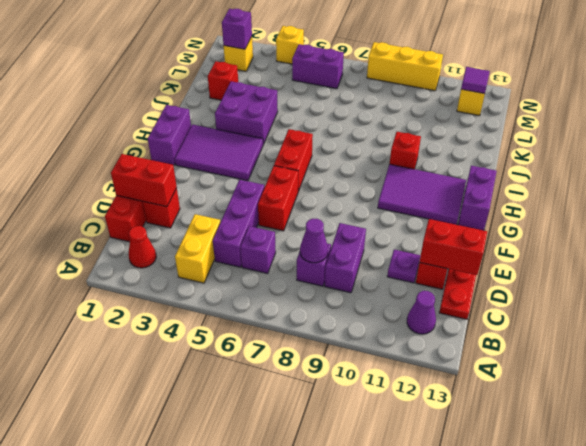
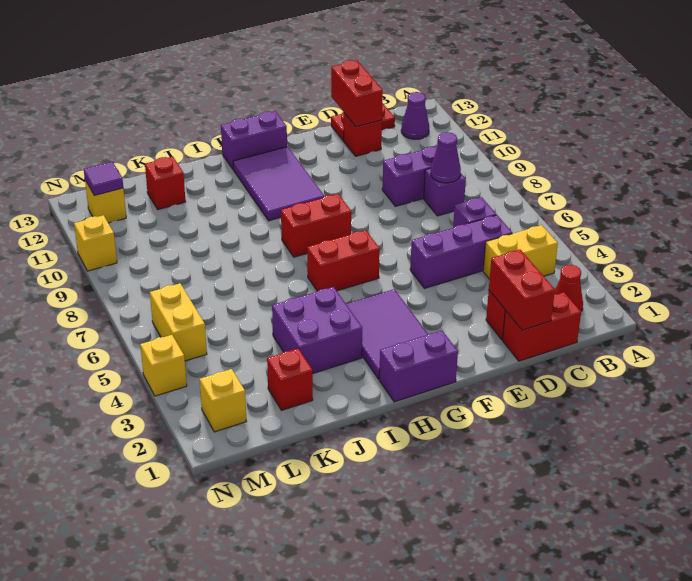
purple 1x1 plate [387,250,420,283] -> none
red 1x2 brick [258,166,298,231] -> red 1x2 brick moved to [281,194,351,257]
red 1x1 brick [390,132,421,169] -> red 1x1 brick moved to [145,157,186,210]
purple 1x1 brick [222,9,252,49] -> none
purple 1x2 brick [292,44,344,89] -> yellow 1x2 brick [150,283,207,361]
yellow 1x3 brick [367,42,443,91] -> yellow 1x1 brick [74,215,117,271]

